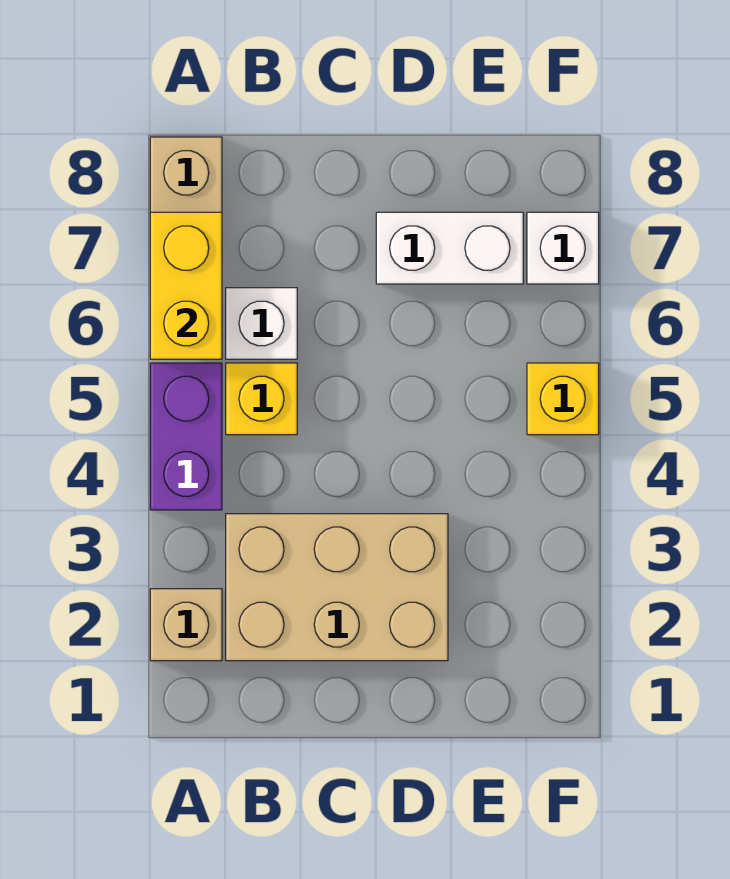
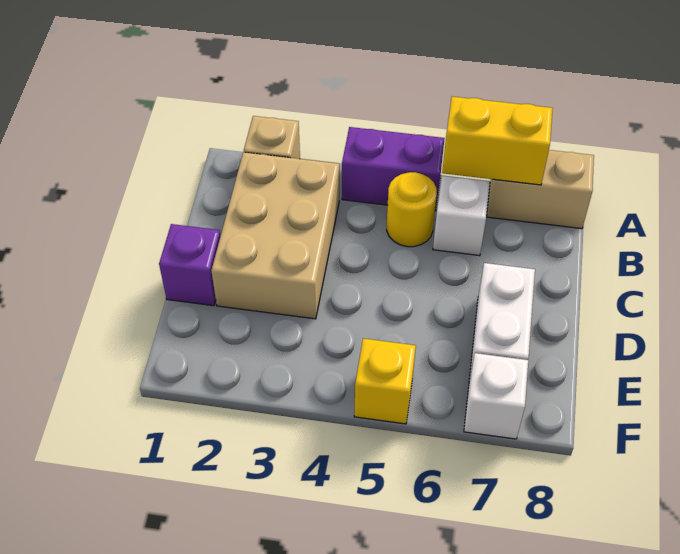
yellow 1x1 brick [226,363,297,435] -> yellow 1x1 round brick [387,172,437,247]
none -> purple 1x1 brick [159,224,220,306]

